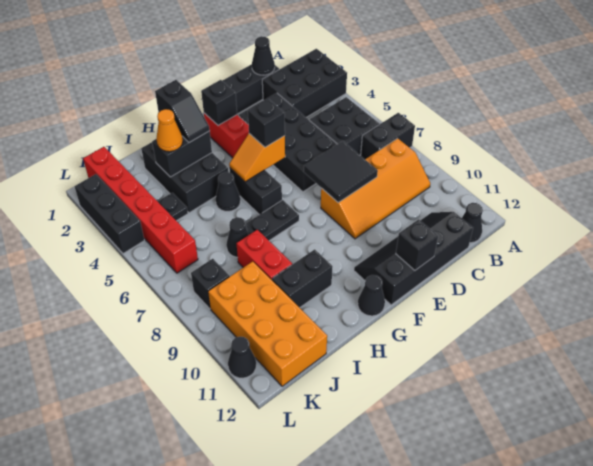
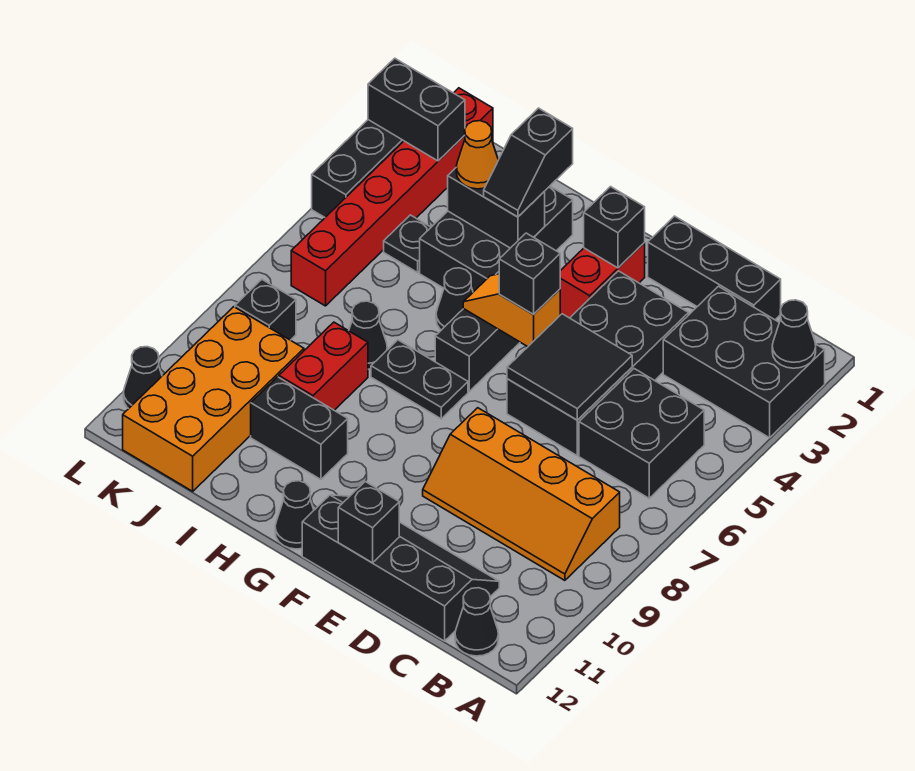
black 1x2 brick [361,113,415,159] -> black 1x2 brick moved to [368,58,465,161]
black 1x1 cone [252,36,275,75] -> black 1x1 cone moved to [772,300,816,368]
black 2x2 tile [304,141,378,202] -> black 2x2 tile moved to [507,314,632,420]

